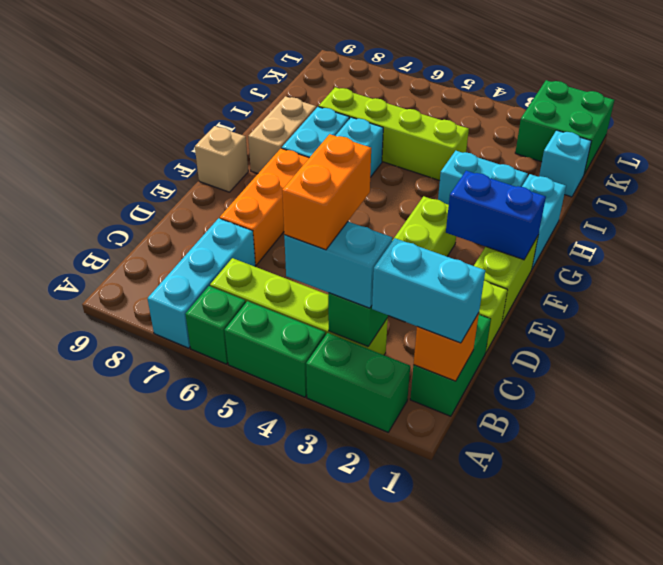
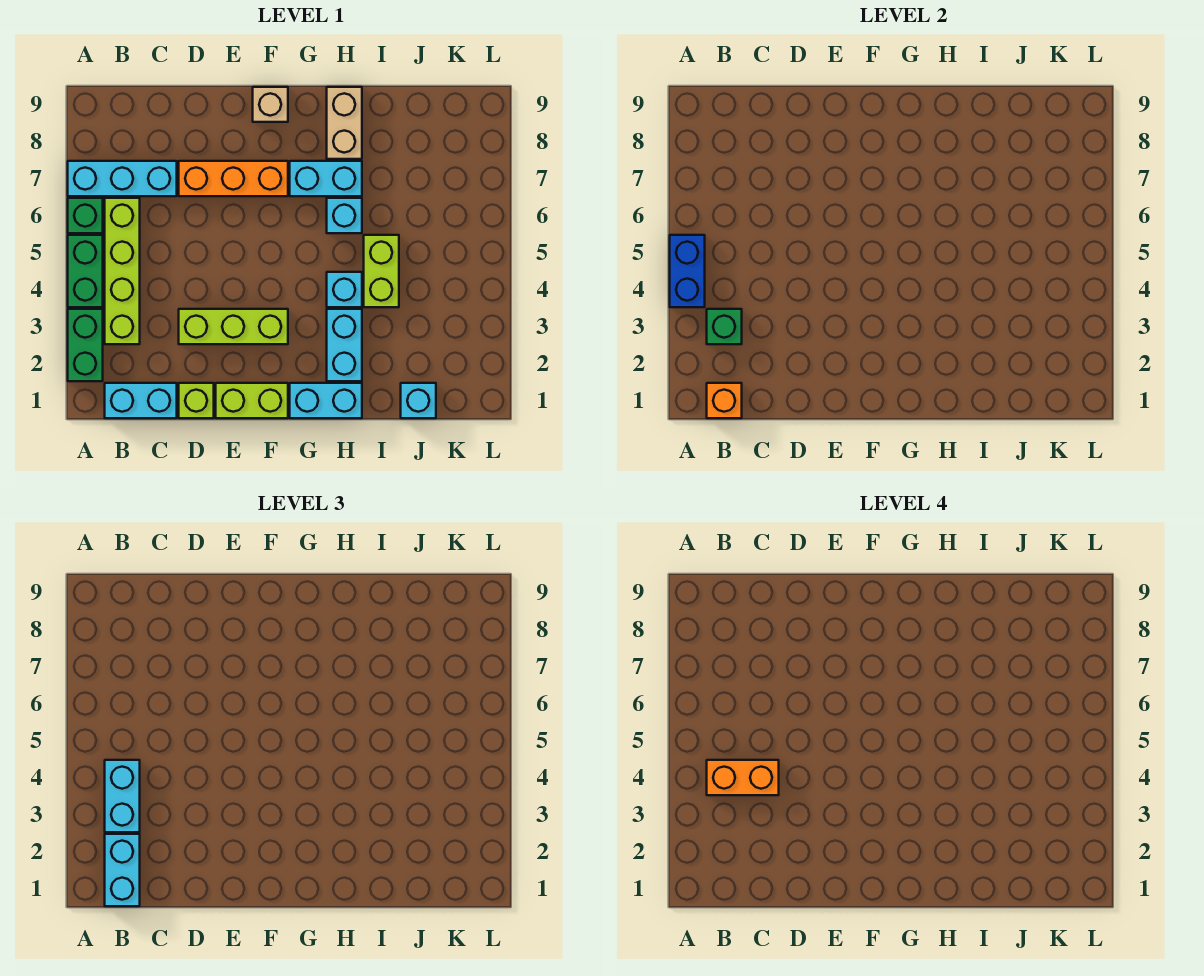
green 1x2 brick [410,315,491,416] -> cyan 1x2 brick [105,383,177,418]
blue 1x2 brick [446,171,546,260] -> blue 1x2 brick moved to [670,235,705,307]
tan 1x2 brick [248,96,316,174] -> tan 1x2 brick turned to [327,87,362,159]
none -> cyan 1x1 brick [327,272,362,307]
lime 1x4 brick [319,87,469,181] -> lime 1x2 brick [364,235,399,307]
green 2x2 brick [515,80,614,174] -> none

